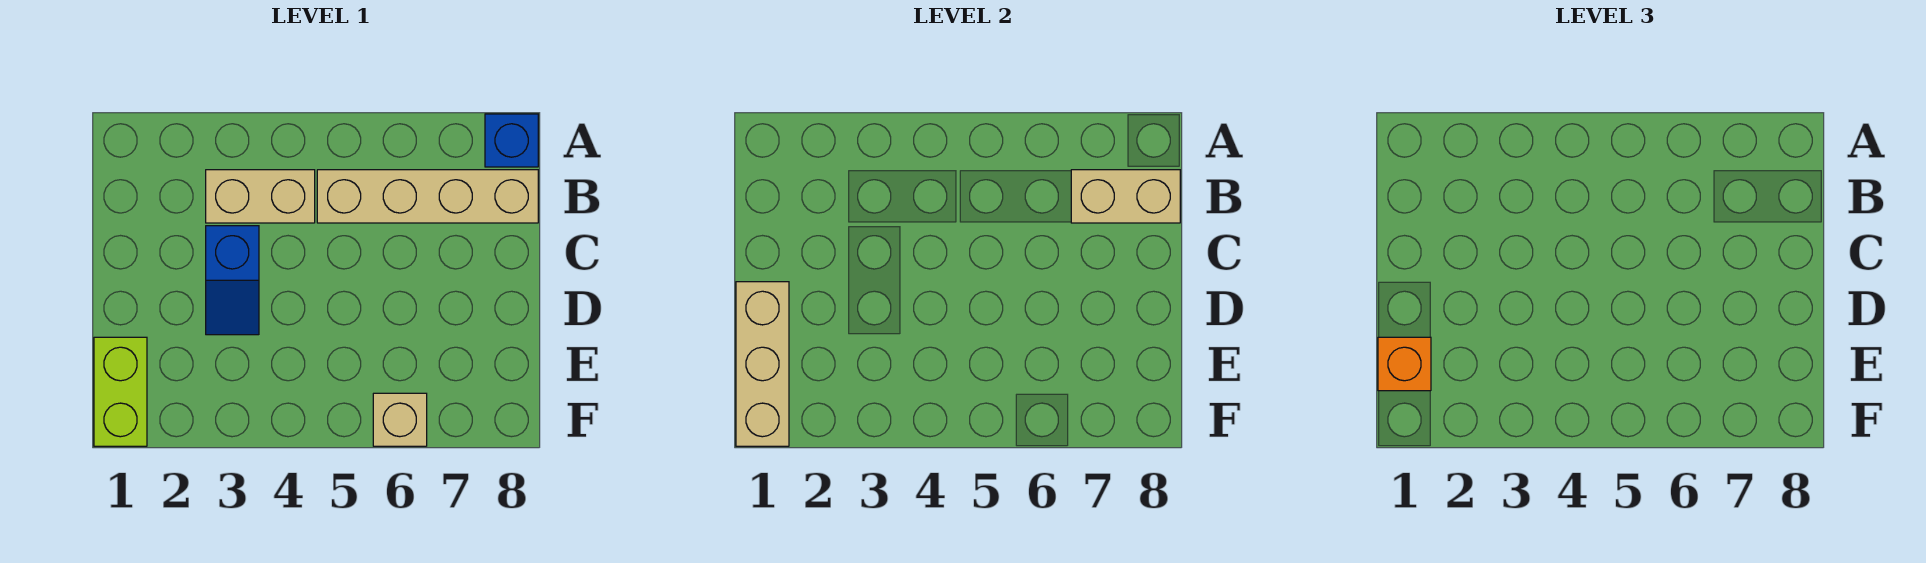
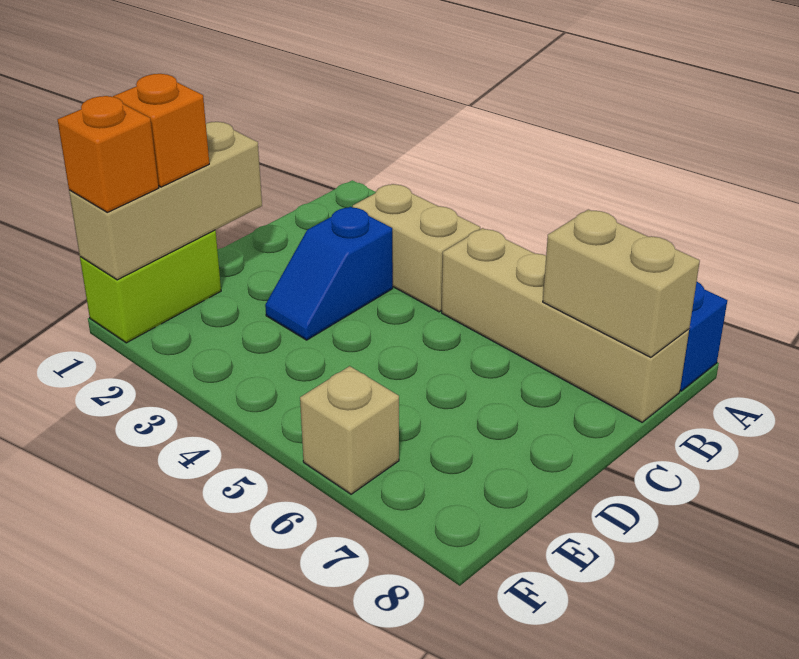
none -> orange 1x1 brick [58,96,158,212]

